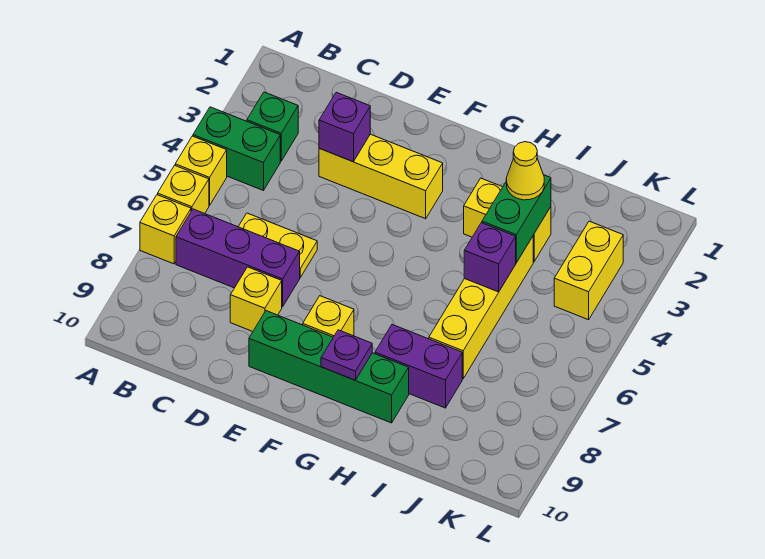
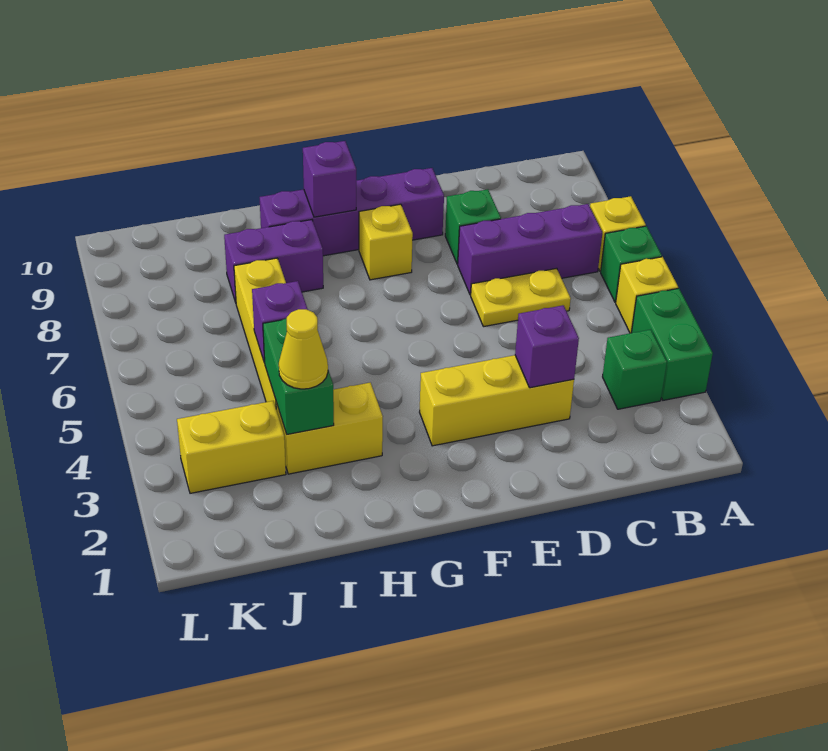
green 1x2 brick [193,107,280,191] -> green 1x2 brick turned to [632,288,713,400]
yellow 1x1 brick [158,165,209,214] -> green 1x1 brick [601,226,662,302]
yellow 1x1 brick [230,267,282,332] -> green 1x1 brick [445,189,501,264]
green 1x4 brick [249,311,409,423] -> purple 1x4 brick [260,168,444,256]
purple 1x1 plate [321,330,372,380] -> purple 1x1 brick [303,141,356,217]
yellow 1x2 brick [554,221,623,320] -> yellow 1x2 brick turned to [177,401,286,493]

